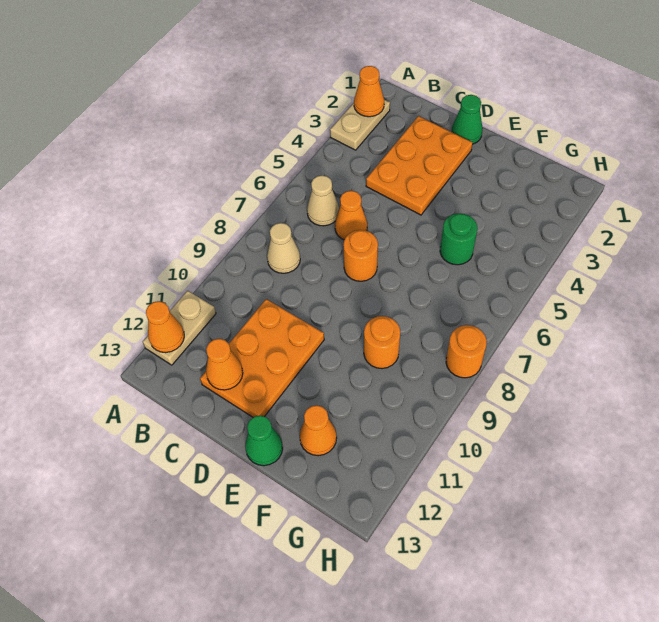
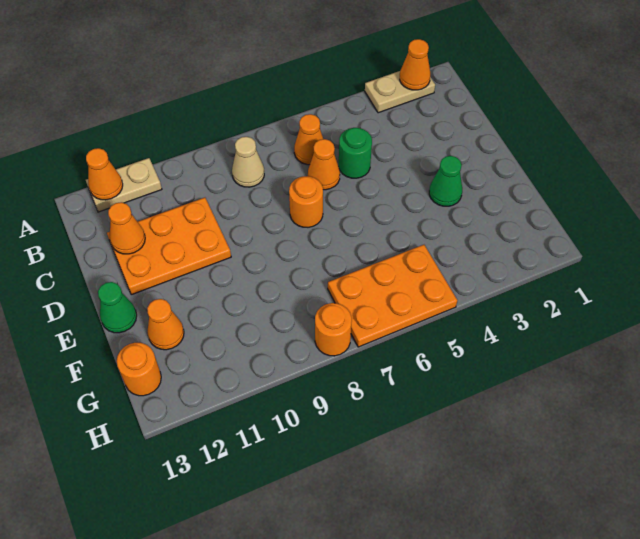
tan 1x1 cone [307,175,339,226] -> orange 1x1 cone [294,114,323,165]
orange 2x3 plate [366,116,473,215] -> orange 2x3 plate moved to [328,245,457,347]
green 1x1 cone [452,95,483,144] -> green 1x1 cone moved to [429,156,462,206]
green 1x1 round brick [440,213,477,265] -> green 1x1 round brick moved to [339,128,372,178]
orange 1x1 round brick [364,316,400,369] -> orange 1x1 round brick moved to [117,343,161,396]

